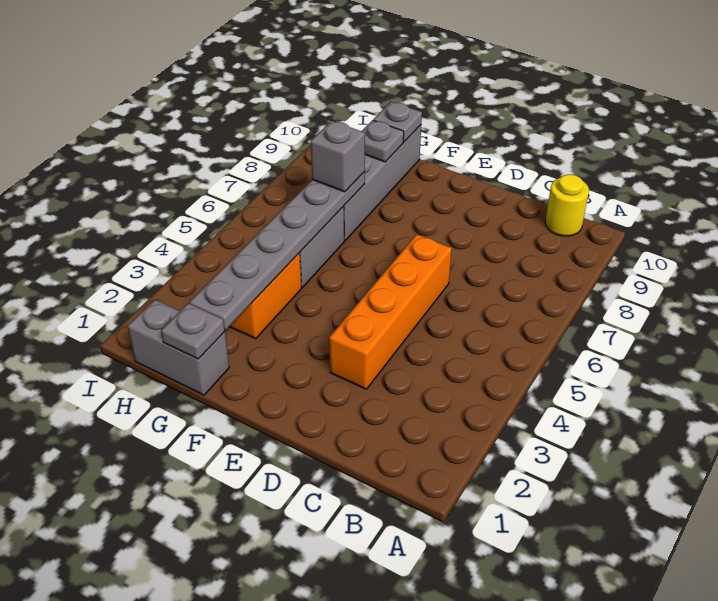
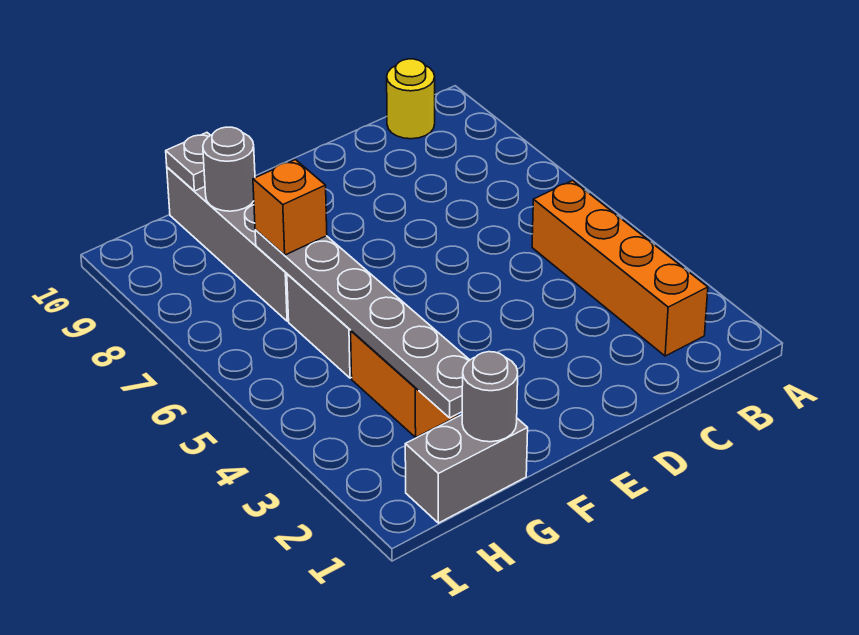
orange 1x4 brick [329,234,452,389] -> orange 1x4 brick moved to [532,181,708,356]
grey 1x1 plate [161,303,225,359] -> grey 1x1 round brick [462,352,518,442]
grey 1x1 brick [311,121,365,192] -> orange 1x1 brick [253,160,327,255]
grey 1x1 plate [362,120,404,162] -> grey 1x1 round brick [203,127,255,211]

